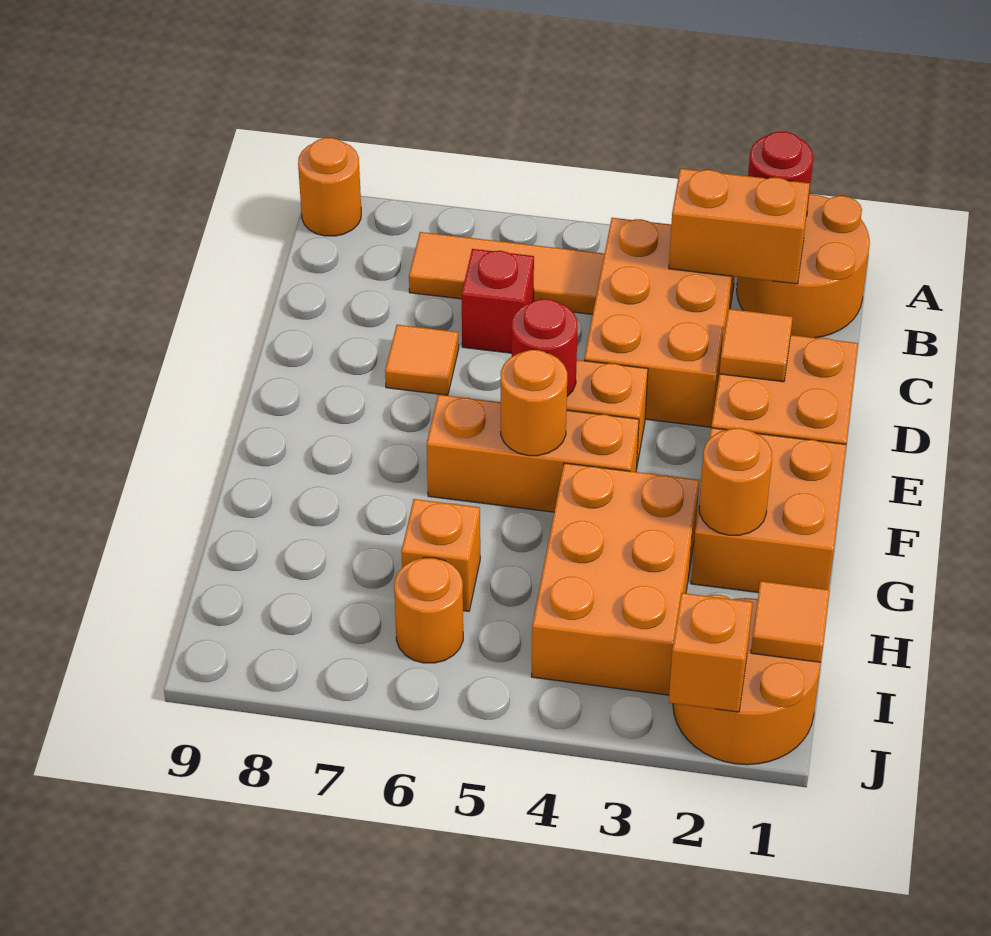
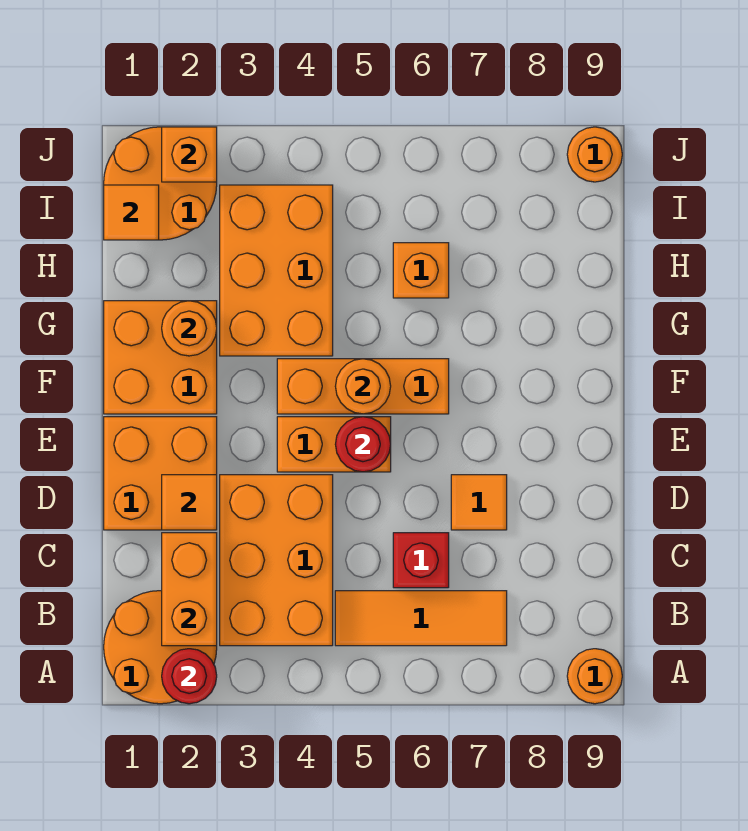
orange 1x2 brick [669,169,810,284] -> orange 1x2 brick turned to [162,533,217,646]
orange 1x1 round brick [394,558,463,663] -> orange 1x1 round brick moved to [567,127,622,182]

